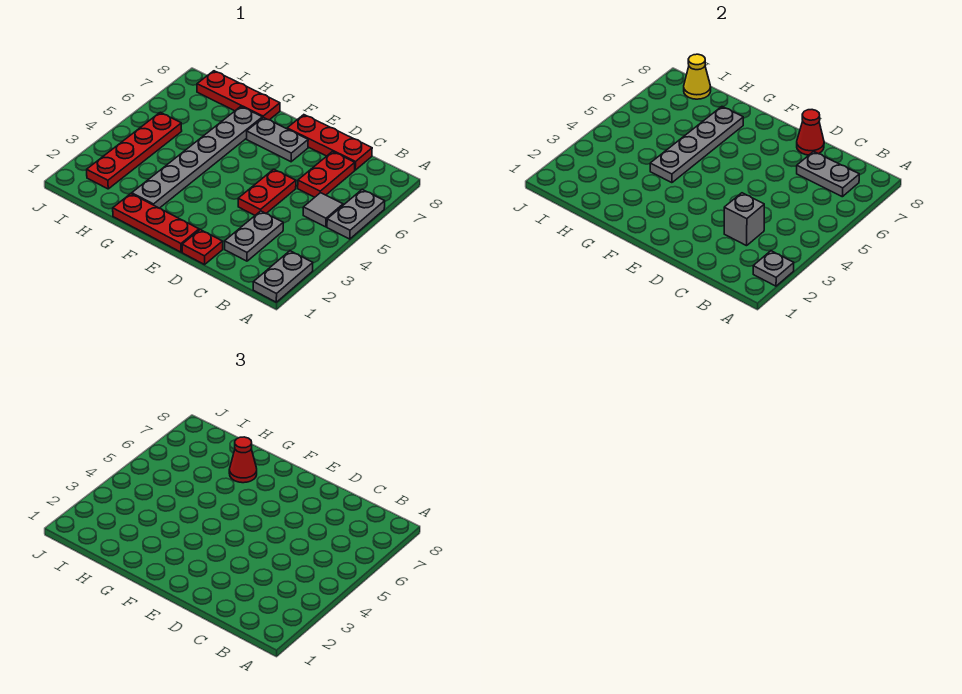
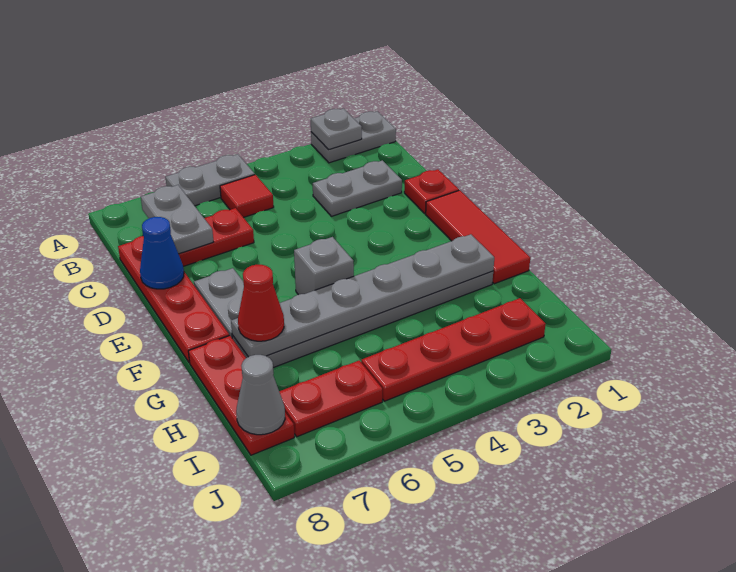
grey 1x1 tile [303,193,343,227] -> red 1x1 tile [220,175,274,217]
grey 1x1 brick [724,193,764,246] -> grey 1x1 brick moved to [294,237,354,295]
red 1x3 plate [287,115,372,170] -> red 1x4 plate [118,236,229,363]
red 1x2 plate [238,169,296,215] -> red 1x2 plate moved to [279,361,382,437]
red 1x1 cone [797,110,824,155] -> blue 1x1 cone [140,217,184,289]
red 1x3 plate [113,194,199,252] -> red 1x3 tile [426,190,530,284]
grey 1x4 plate [650,107,743,183] -> grey 1x6 plate [231,234,494,357]
yellow 1x1 cone [684,54,711,99] -> grey 1x1 cone [236,355,285,435]

